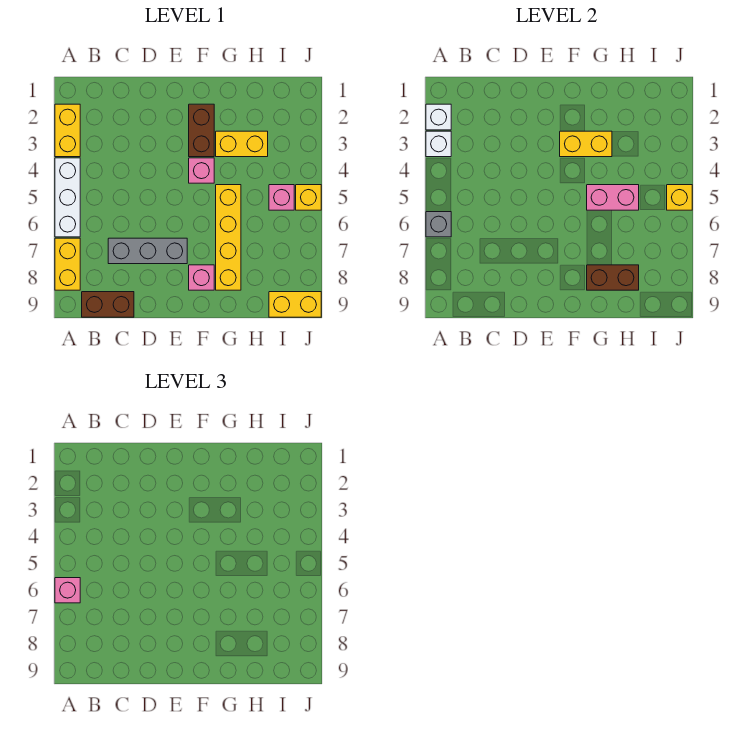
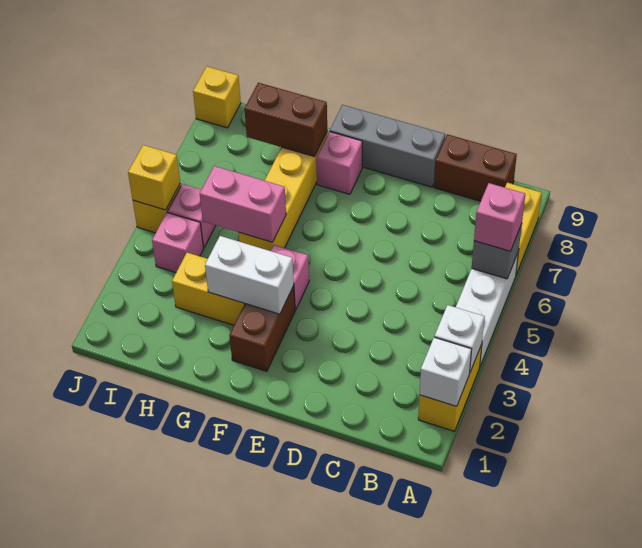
grey 1x3 brick [108,238,187,264] -> grey 1x3 brick moved to [330,105,445,187]
yellow 1x2 brick [560,131,612,157] -> white 1x2 brick [205,236,294,314]
none -> pink 1x1 brick [152,212,203,273]
yellow 1x2 brick [269,292,321,317] -> yellow 1x1 brick [193,67,241,128]

